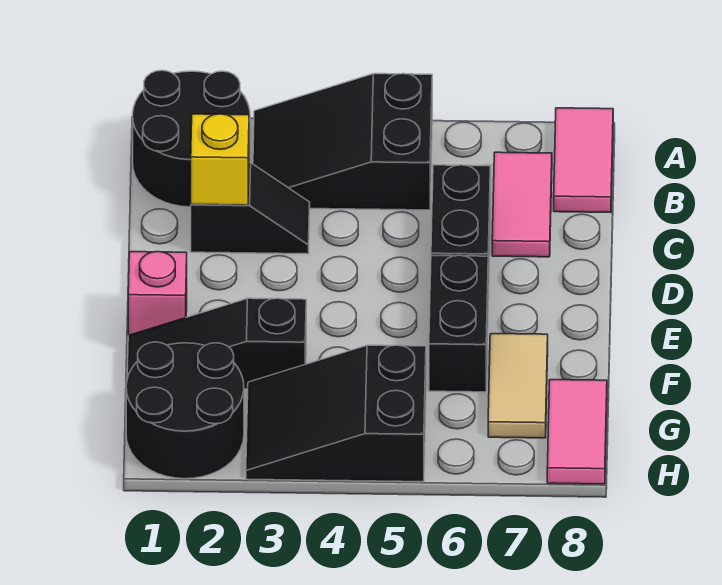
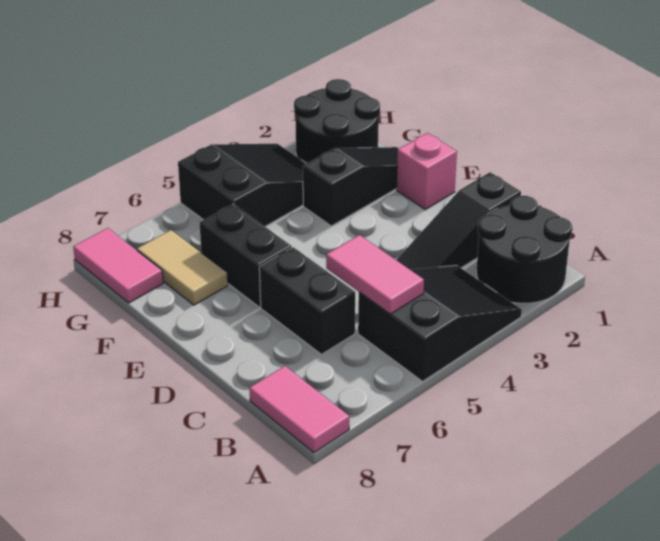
pink 1x2 tile [492,152,552,257] -> pink 1x2 tile moved to [326,235,424,314]
black 1x2 slope [191,163,310,254] -> black 1x3 slope [397,172,521,270]
yellow 1x1 brick [191,114,249,205] -> none

